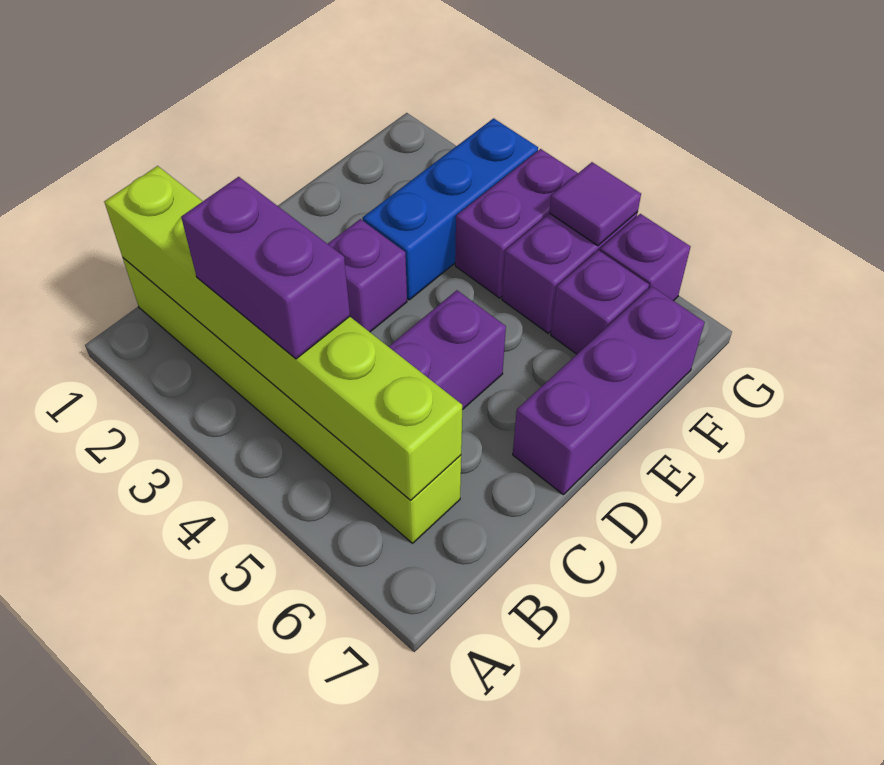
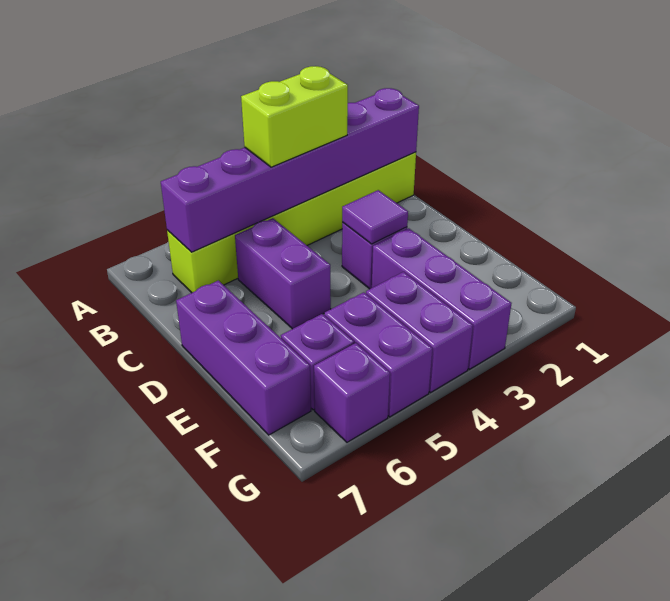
lime 1x6 brick [104,166,462,500] -> purple 1x6 brick [161,88,419,252]
purple 1x2 brick [181,177,350,359] -> lime 1x2 brick [241,66,348,167]
blue 1x3 brick [363,118,538,300] -> purple 1x3 brick [372,228,512,369]
purple 1x1 tile [549,162,641,246] -> purple 1x1 tile moved to [342,190,408,244]

